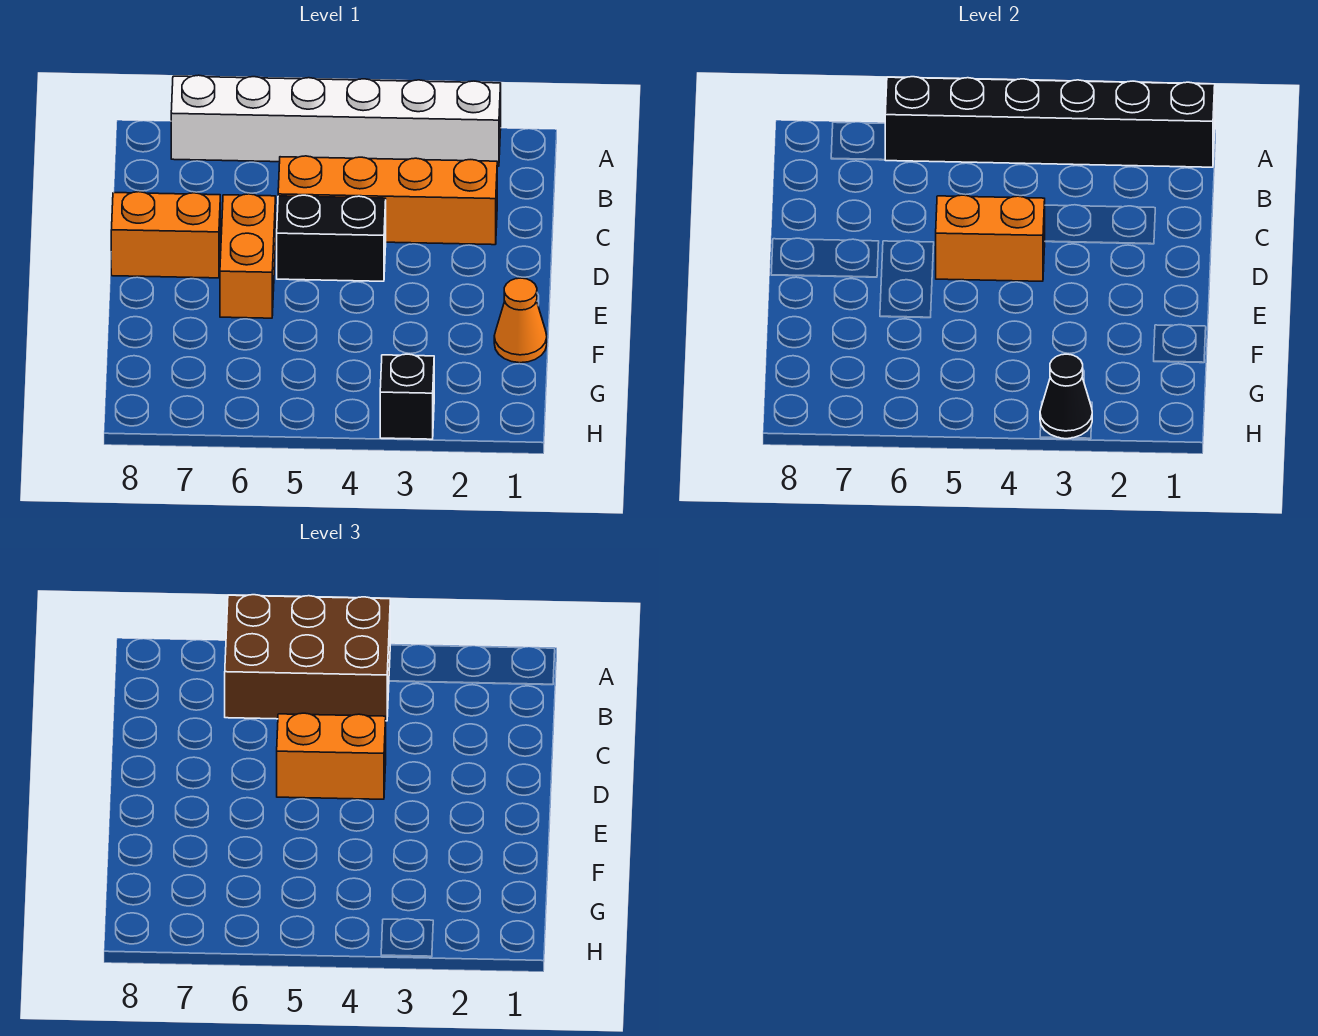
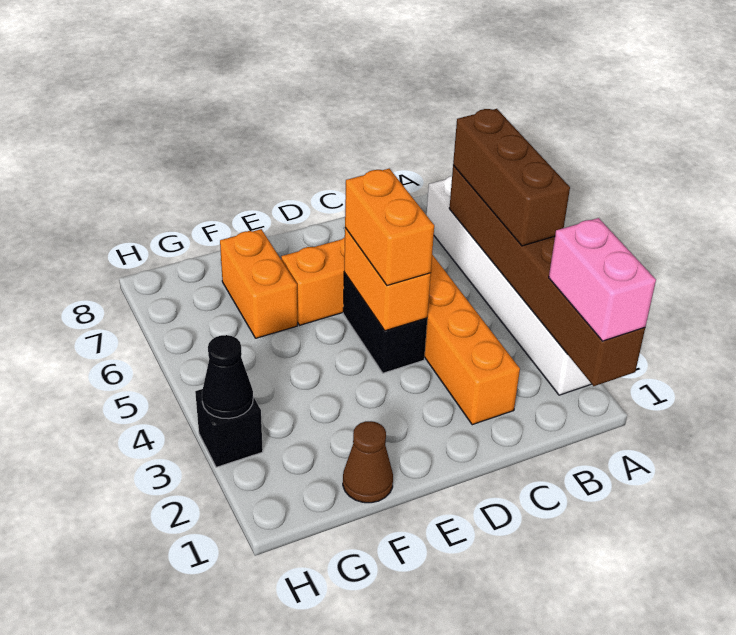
black 1x6 brick [885,77,1215,167] -> brown 1x6 brick [449,166,645,386]
none -> pink 1x2 brick [549,218,656,341]
brown 2x3 brick [225,595,390,721] -> brown 1x3 brick [453,109,570,246]
orange 1x2 brick [111,192,220,278] -> orange 1x2 brick moved to [220,229,297,338]
orange 1x1 cone [494,278,547,363] -> brown 1x1 cone [343,421,393,503]

